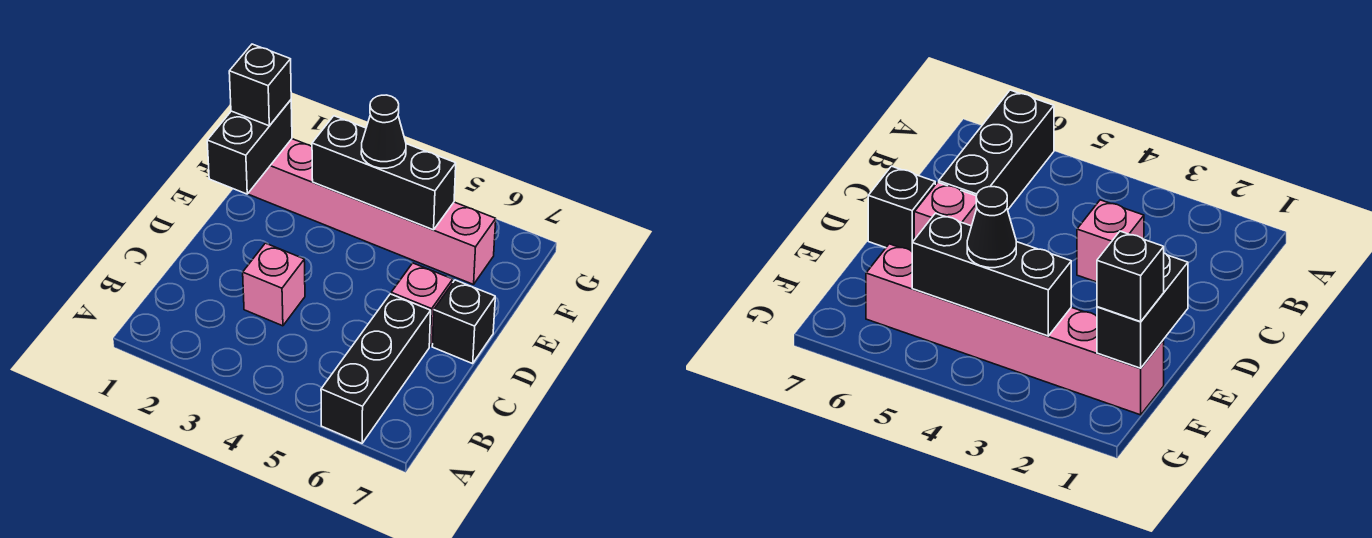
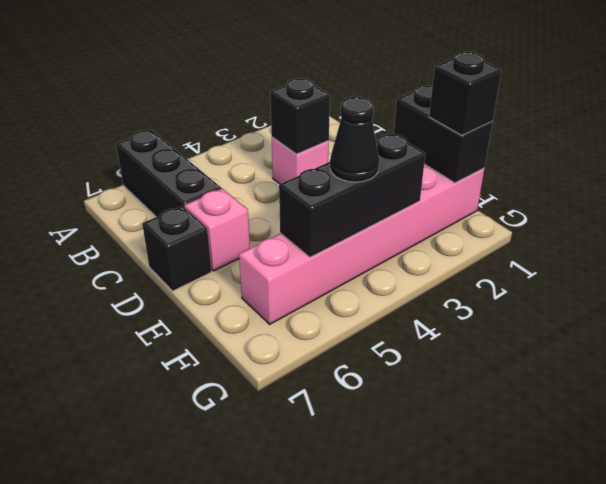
none -> black 1x1 brick [270,78,330,154]

